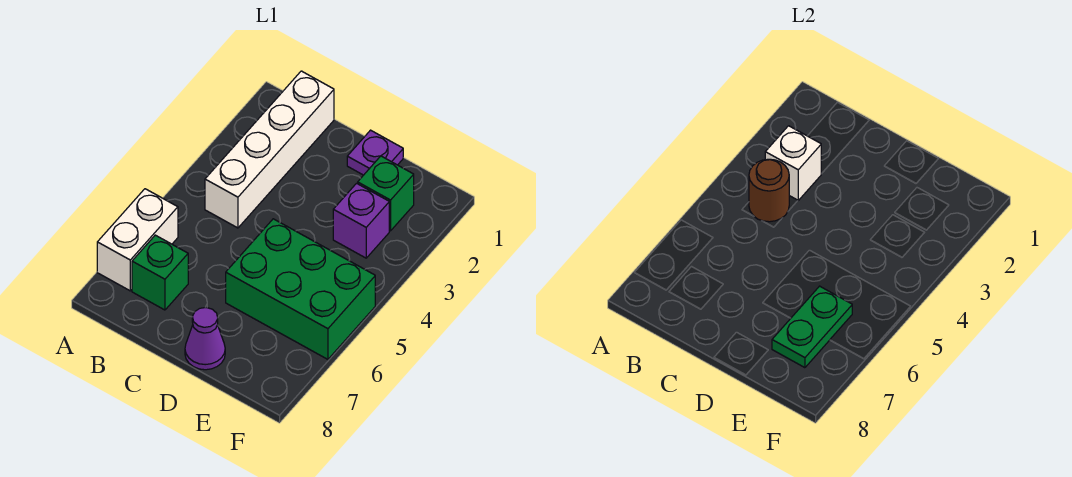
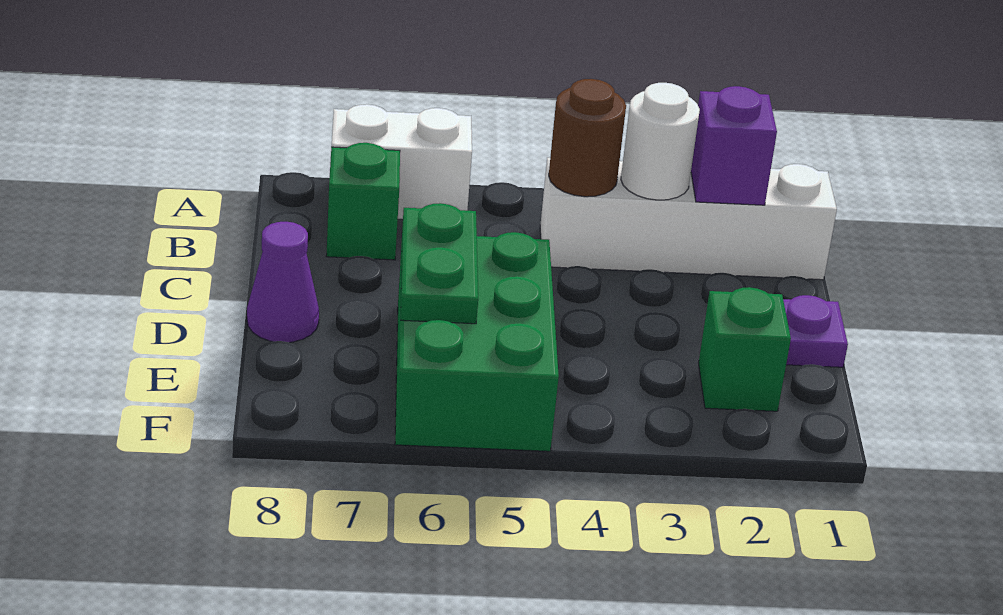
white 1x1 brick [765,126,821,200] -> white 1x1 round brick [621,83,700,200]
purple 1x1 brick [333,183,389,258] -> purple 1x1 brick moved to [691,86,777,205]
green 1x2 plate [772,286,852,368] -> green 1x2 plate turned to [401,203,478,324]

